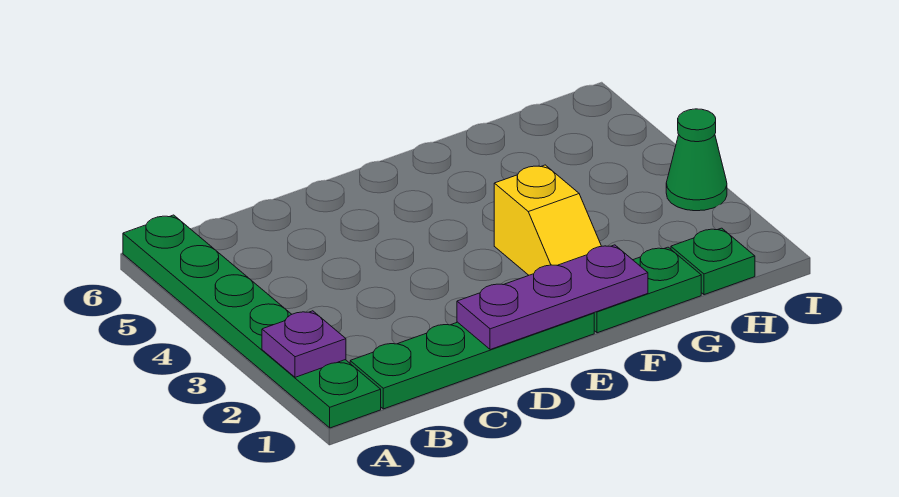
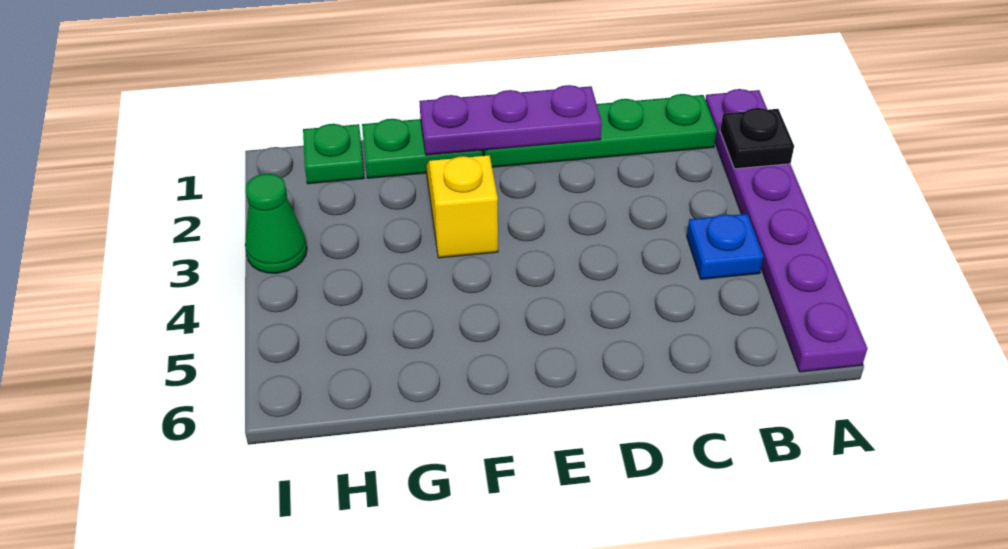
green 1x6 plate [123,215,381,428] -> purple 1x6 plate [705,89,868,372]
purple 1x1 plate [262,311,346,377] -> black 1x1 plate [720,108,794,169]
none -> blue 1x1 plate [687,214,763,279]

